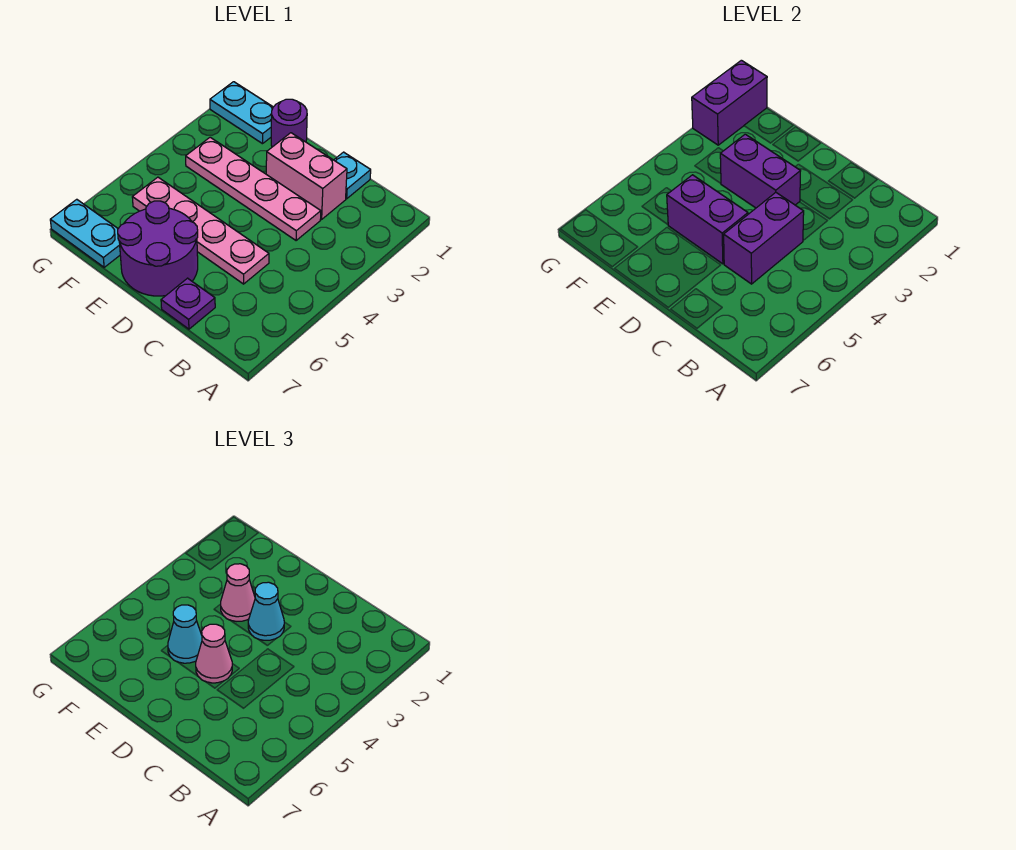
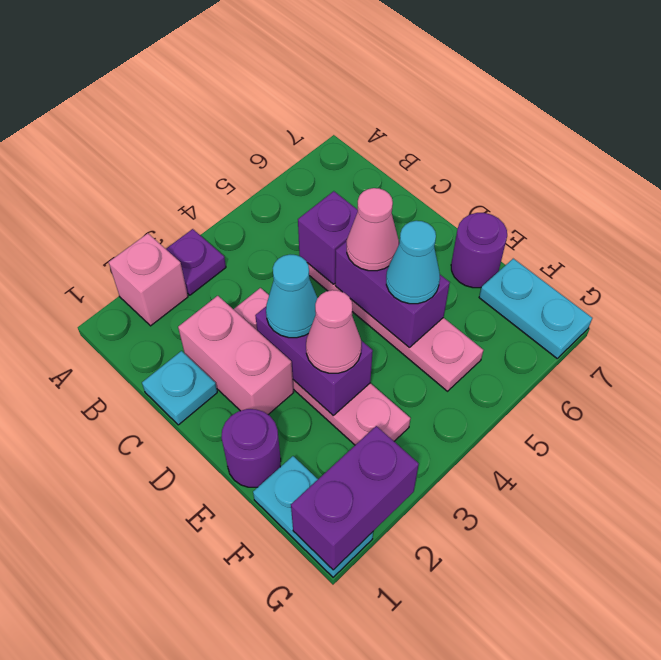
none -> pink 1x1 brick [109,233,188,326]
purple 1x2 brick [724,193,804,284] -> purple 1x1 brick [298,191,358,284]
purple 1x1 plate [161,278,215,329] -> purple 1x1 plate moved to [166,229,226,295]
purple 2x2 round brick [118,201,198,296] -> purple 1x1 round brick [451,213,507,288]

